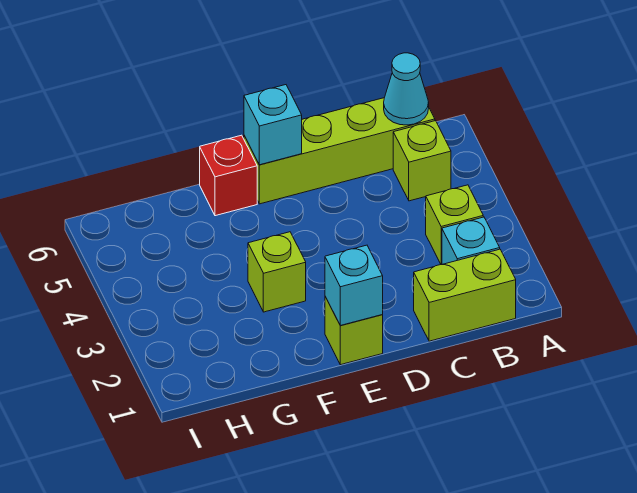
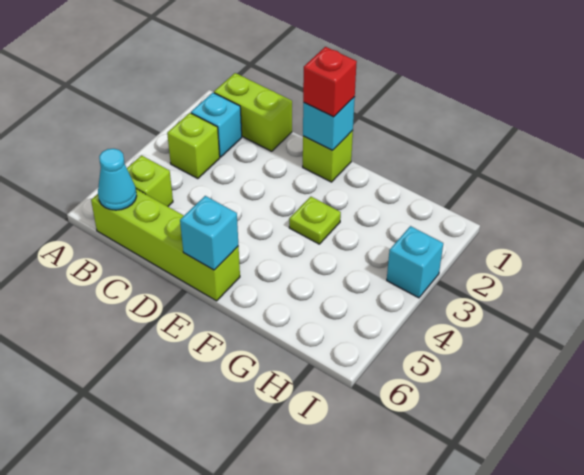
lime 1x1 brick [248,232,306,312] -> lime 1x1 plate [289,197,341,244]
red 1x1 brick [200,135,257,216] -> red 1x1 brick moved to [303,47,357,117]
none -> cyan 1x1 brick [387,226,443,298]

